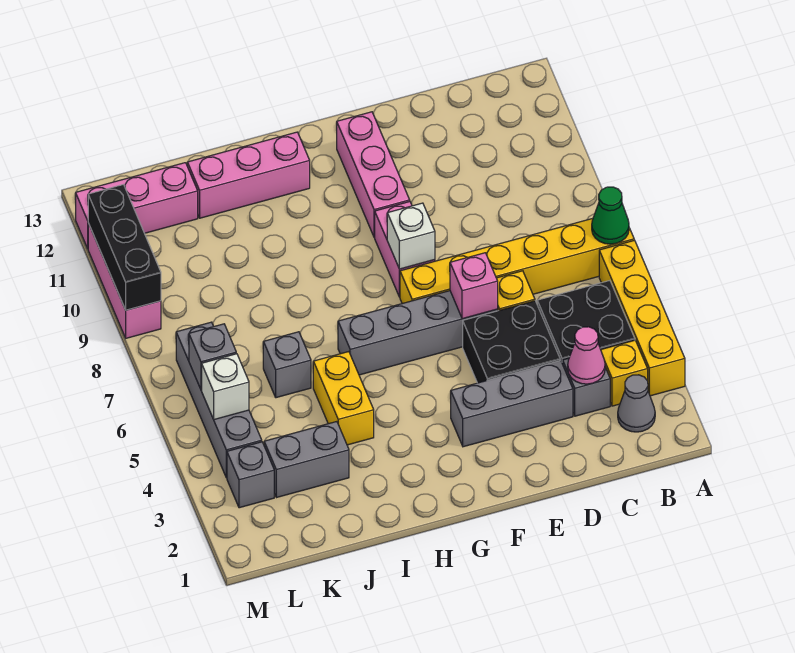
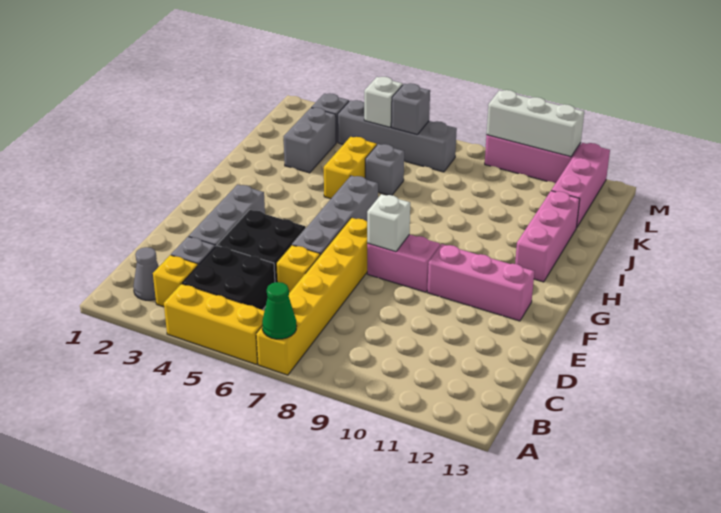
yellow 1x4 brick [599,240,685,396] -> yellow 1x3 brick [164,284,264,365]
pink 1x1 cone [568,327,605,384] -> none
pink 1x1 brick [450,253,498,319] -> none
yellow 1x2 brick [313,352,374,445] -> yellow 1x2 brick turned to [324,137,377,199]
black 1x3 brick [88,185,161,310] -> white 1x3 brick [486,90,584,157]

